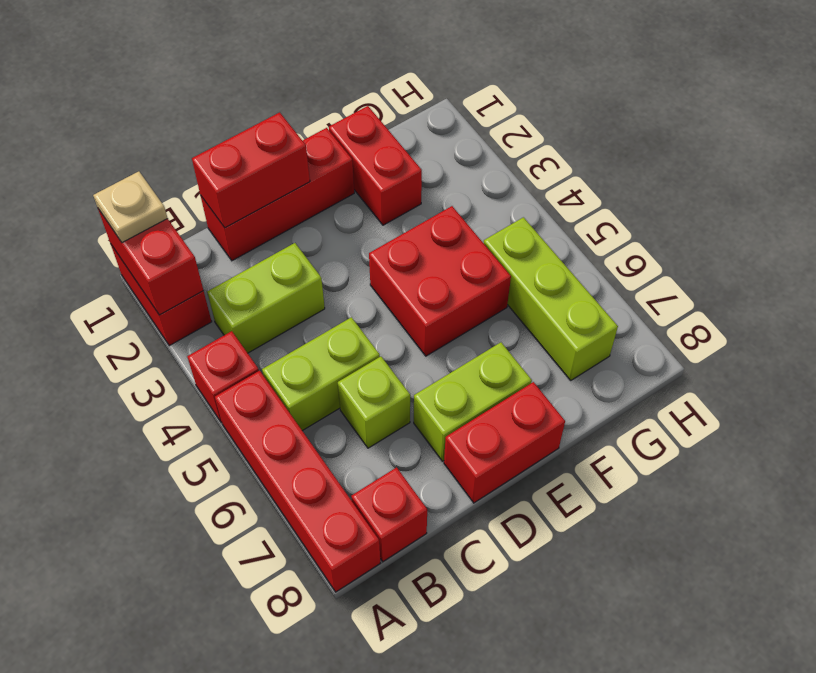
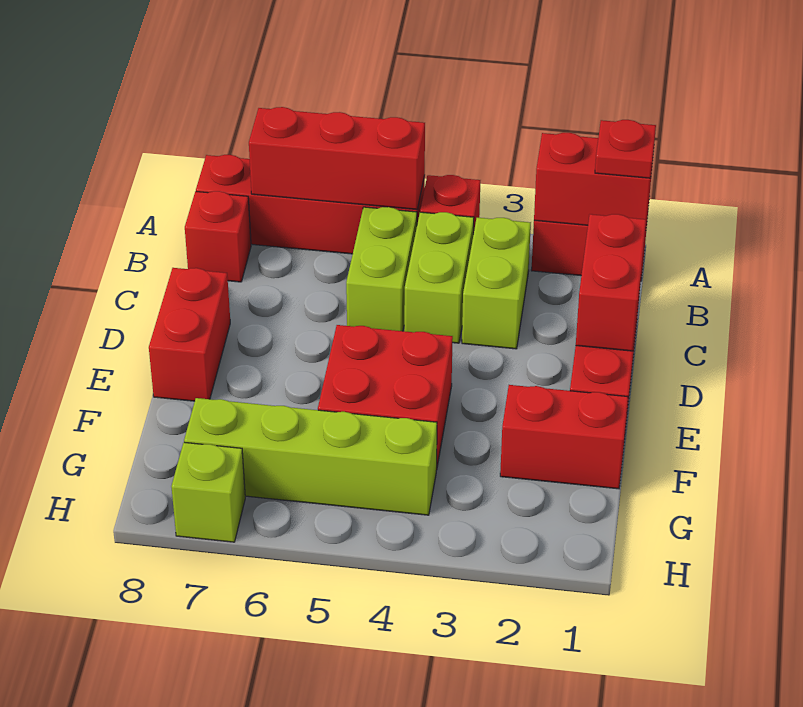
tan 1x1 plate [93,171,168,243] -> red 1x1 plate [595,120,656,178]
none -> red 1x3 brick [249,107,425,210]
lime 1x1 brick [338,357,410,448] -> lime 1x1 brick moved to [171,442,245,542]
lime 1x2 brick [414,342,532,461] -> lime 1x2 brick moved to [404,212,474,343]
lime 1x3 brick [484,217,618,380] -> lime 1x4 brick [184,398,437,515]

